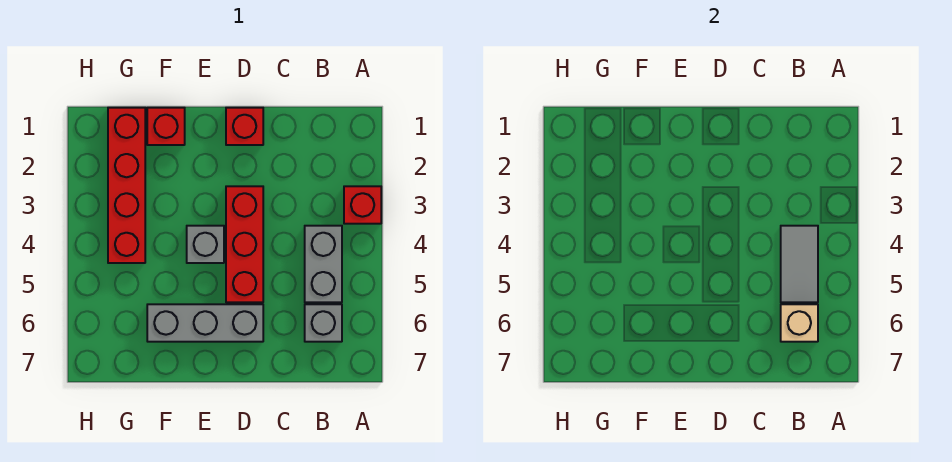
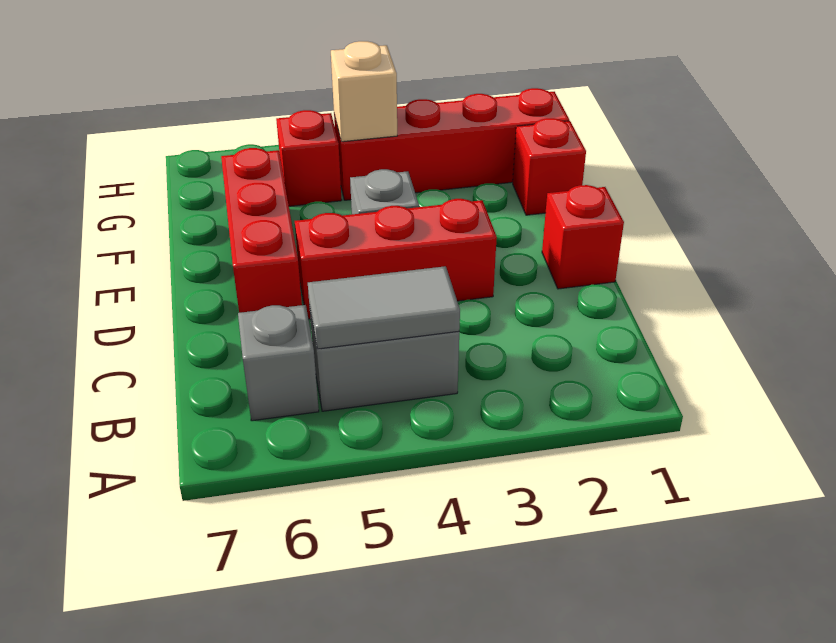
red 1x1 brick [344,186,381,224] -> red 1x1 brick moved to [276,110,342,206]
tan 1x1 brick [781,304,818,342] -> tan 1x1 brick moved to [331,41,397,142]
grey 1x3 brick [147,304,263,342] -> red 1x3 brick [221,148,302,313]

